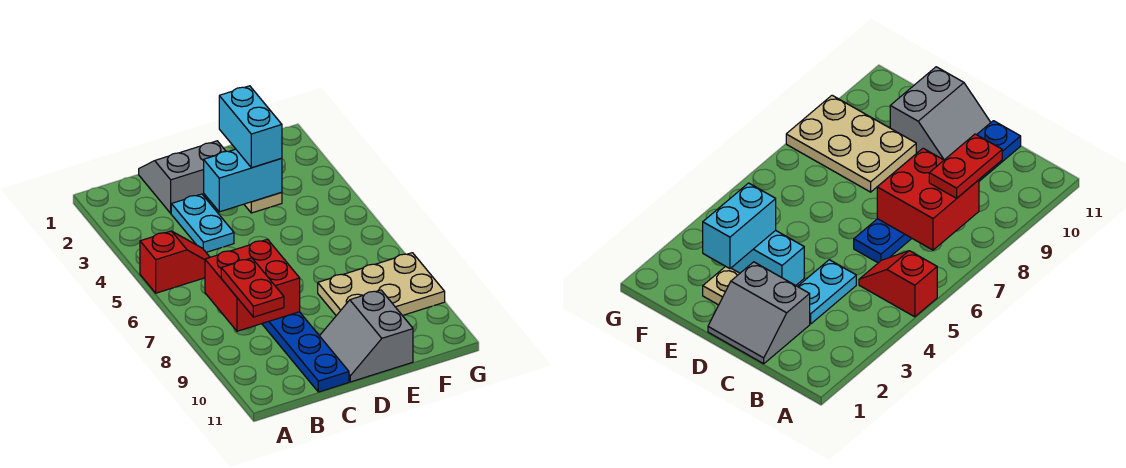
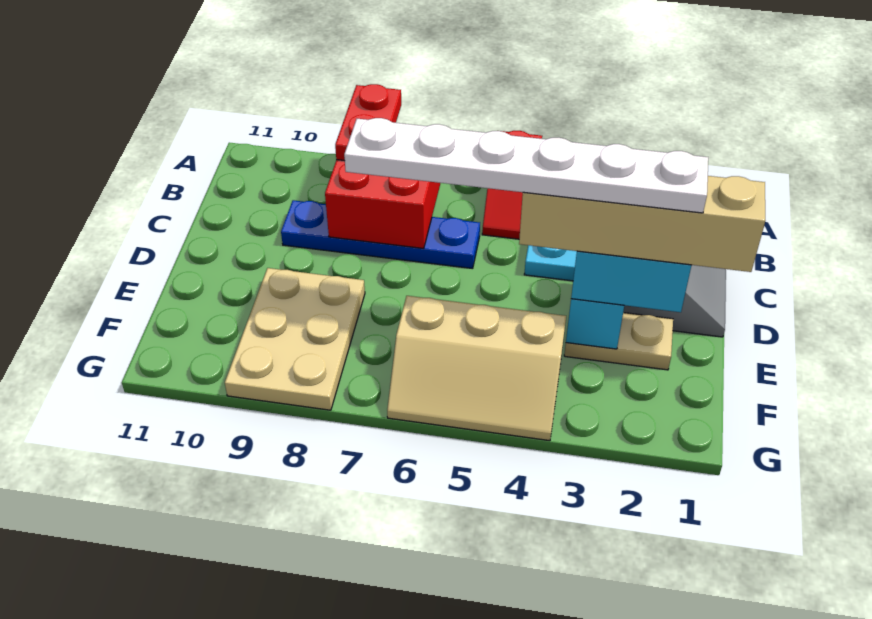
red 1x2 plate [221,258,284,317] -> red 1x2 plate turned to [335,84,401,161]
blue 1x6 plate [262,312,349,392] -> blue 1x4 plate [281,200,480,269]
grey 2x2 slope [320,290,413,382] -> none
none -> tan 1x4 brick [519,176,765,272]
none -> white 1x6 plate [344,118,708,213]
none -> tan 2x3 slope [387,296,566,441]

